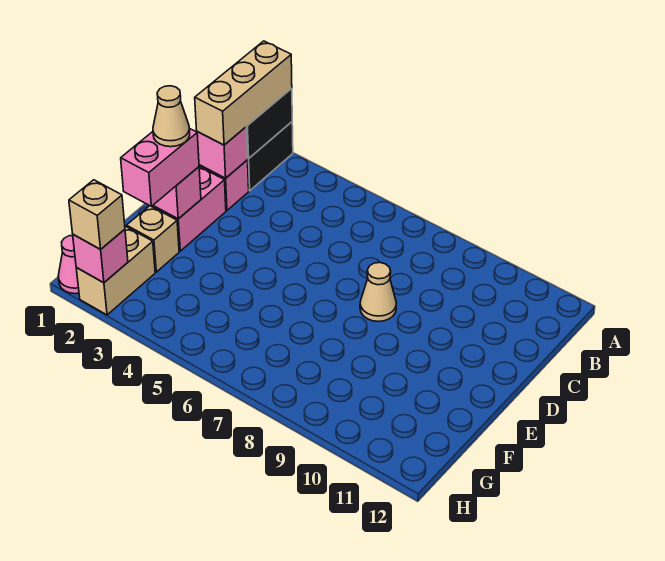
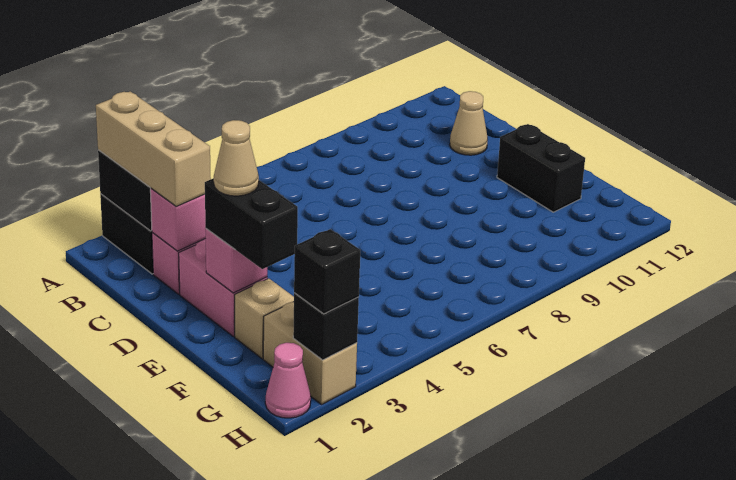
tan 1x1 cone [360,263,396,321] -> tan 1x1 cone moved to [450,91,488,155]
pink 1x2 brick [121,128,199,206] -> black 1x2 brick [205,178,298,269]
none -> black 1x2 brick [497,124,585,212]
pink 1x1 brick [73,229,128,283] -> black 1x1 brick [293,293,359,360]
tan 1x1 brick [69,180,125,249] -> black 1x1 brick [294,229,360,314]

